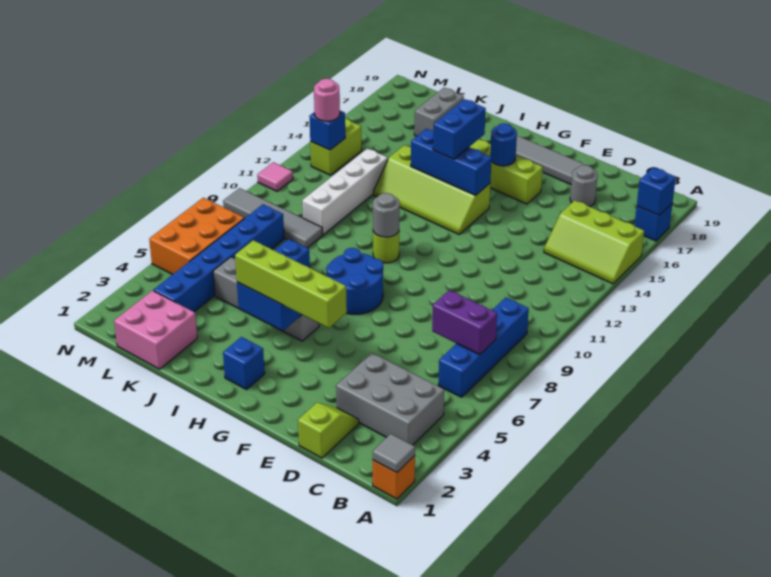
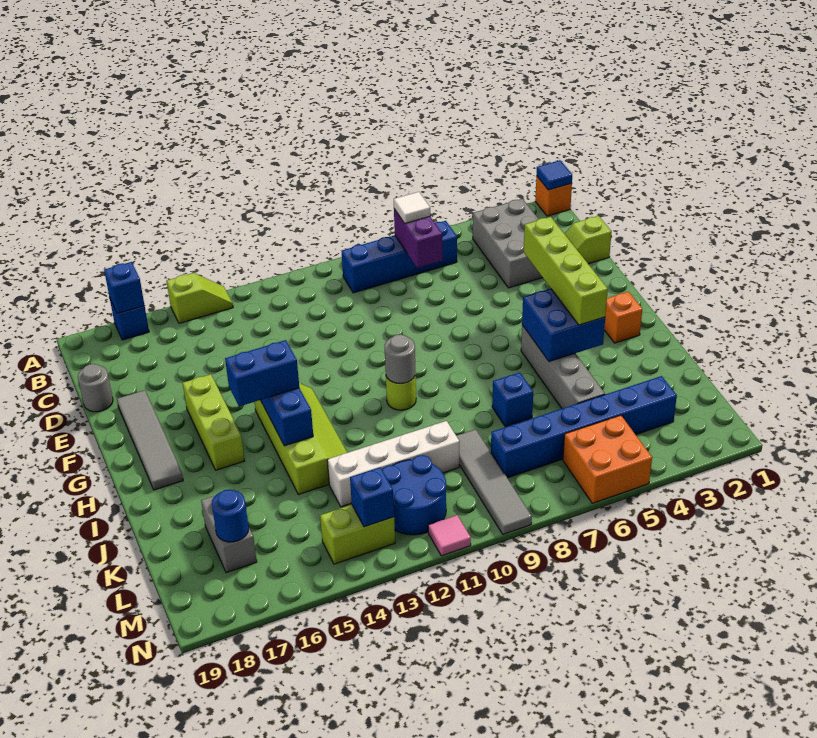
grey 1x1 tile [373,434,415,473] -> blue 1x1 tile [537,160,572,190]
lime 2x3 slope [544,200,644,284] -> lime 1x2 slope [167,273,233,323]
none -> white 1x1 tile [394,192,430,223]
grey 1x1 round brick [570,165,598,207] -> grey 1x1 round brick moved to [78,364,113,412]
blue 2x2 round brick [326,248,383,314] -> blue 2x2 round brick moved to [382,455,446,535]
blue 1x1 round brick [490,123,517,166] -> blue 1x1 round brick moved to [212,490,249,542]
blue 1x1 brick [223,337,265,390] -> orange 1x1 brick [604,292,642,343]
pink 2x2 brick [114,291,197,369] -> none
grey 1x2 brick [414,88,464,136] -> grey 1x2 brick turned to [201,496,257,573]
orange 2x3 brick [149,198,244,275] -> orange 2x2 brick [563,415,652,503]
pink 1x1 round brick [314,79,340,121] -> none

